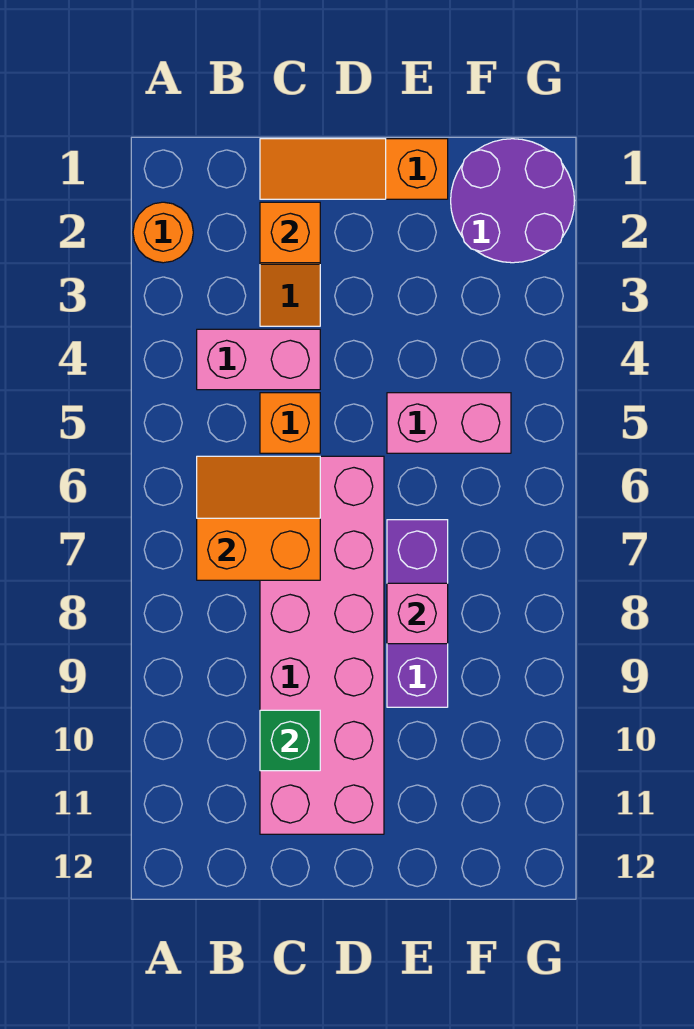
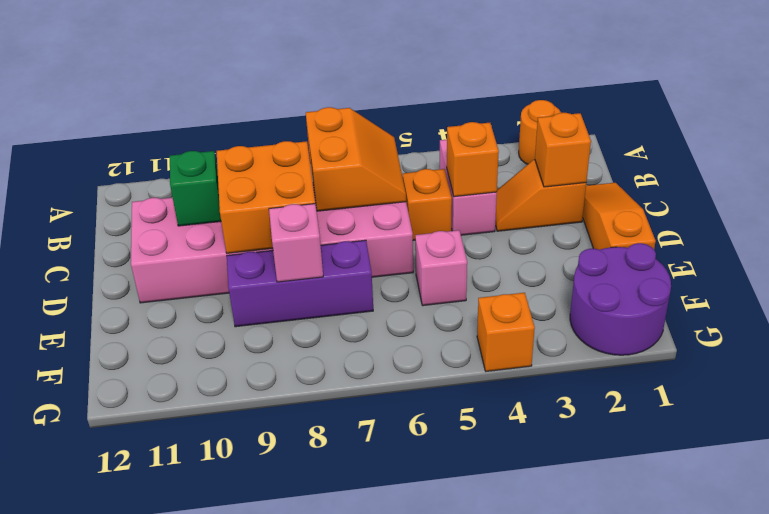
none -> orange 1x1 brick [447,122,499,197]
none -> orange 2x2 brick [217,141,315,253]
pink 1x2 brick [387,393,511,453] -> pink 1x1 brick [415,230,467,306]
none -> orange 1x1 brick [477,293,535,371]

